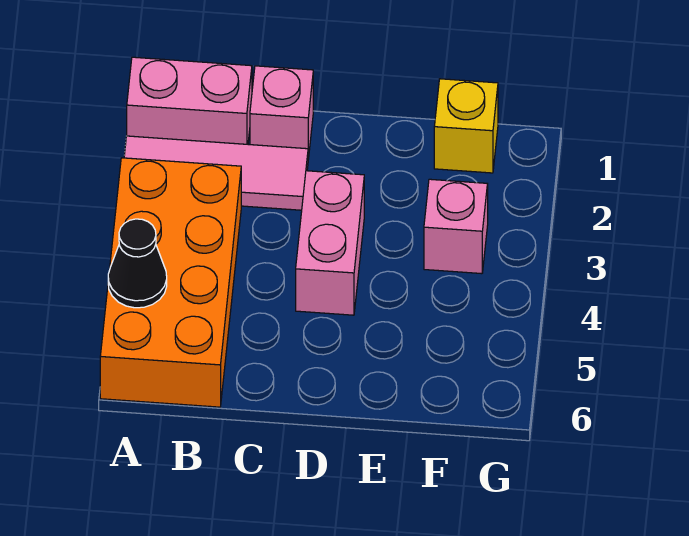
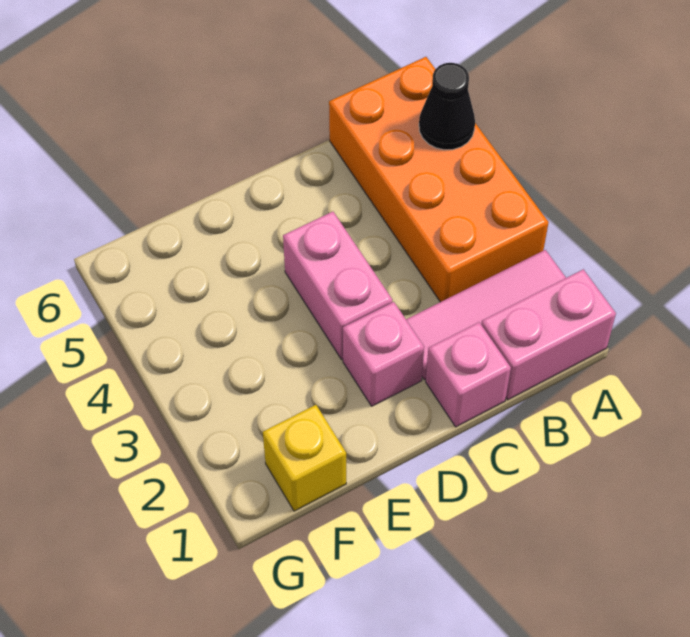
pink 1x1 brick [424,179,488,274] -> pink 1x1 brick moved to [343,302,424,406]

